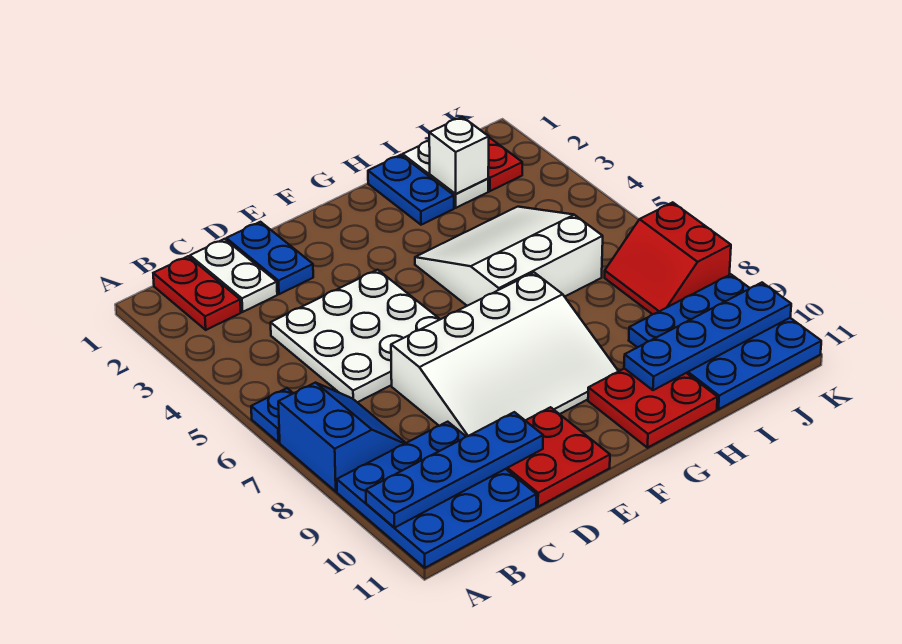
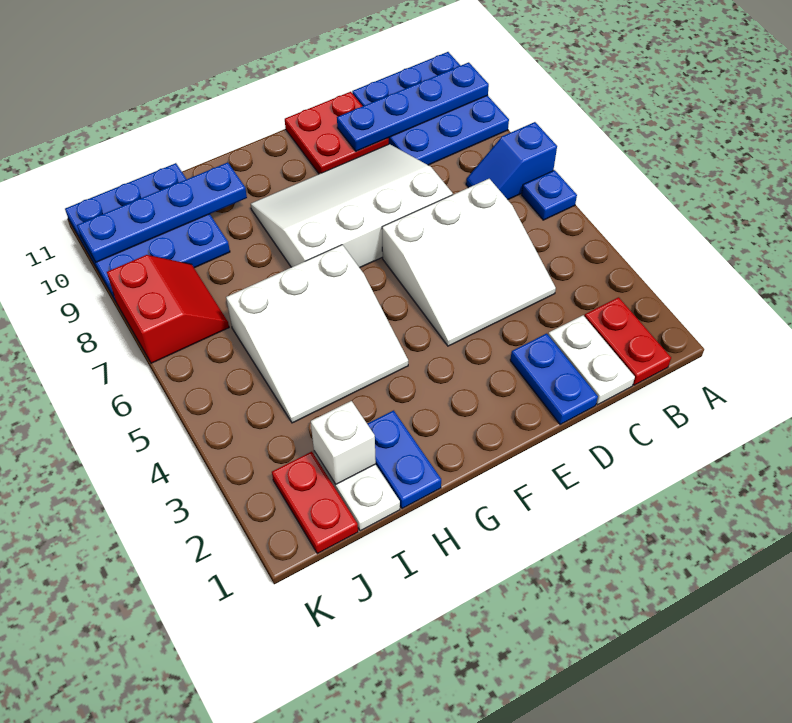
blue 2x2 slope [278,383,405,491] -> blue 1x2 slope [466,122,557,200]
white 3x3 plate [271,270,440,402] -> white 3x3 slope [382,179,556,346]
red 2x2 plate [588,368,717,448] -> none

